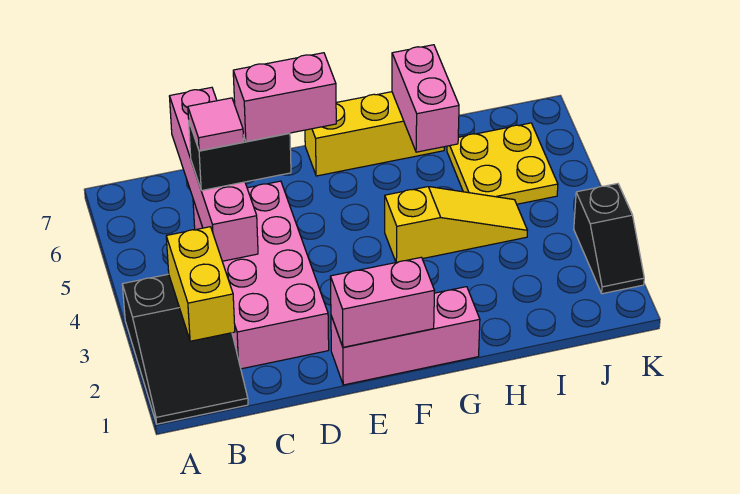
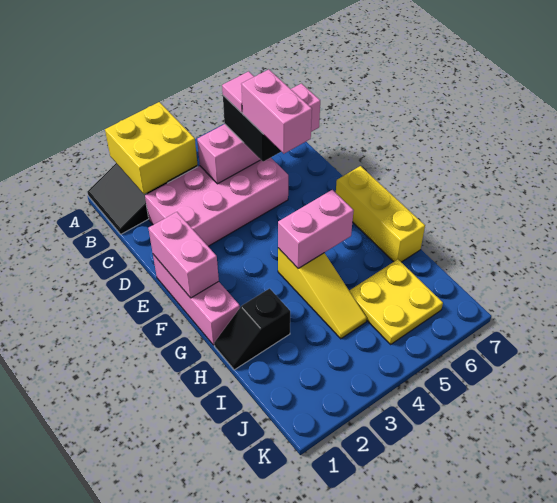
yellow 1x2 brick [166,227,235,341] -> yellow 2x2 brick [105,102,197,194]
pink 1x2 brick [392,45,459,152] -> pink 1x2 brick moved to [278,190,354,268]
black 1x2 slope [574,184,644,294] -> black 1x2 slope moved to [214,289,290,370]

